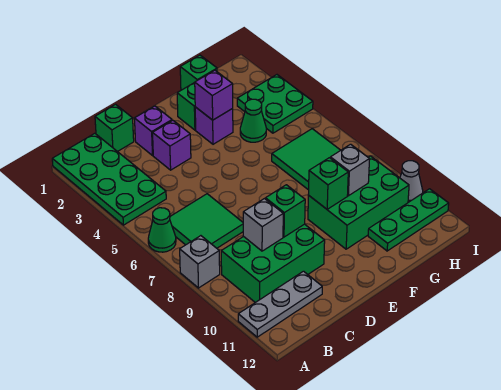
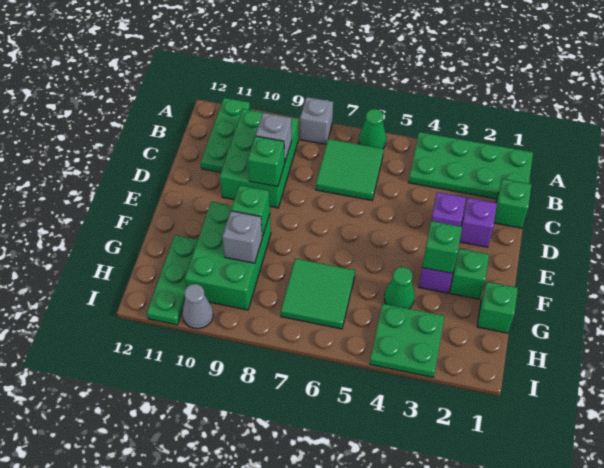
grey 1x3 plate [238,271,322,337] -> green 1x3 plate [201,98,250,172]
purple 1x1 brick [195,70,233,120] -> green 1x1 brick [422,221,462,274]

